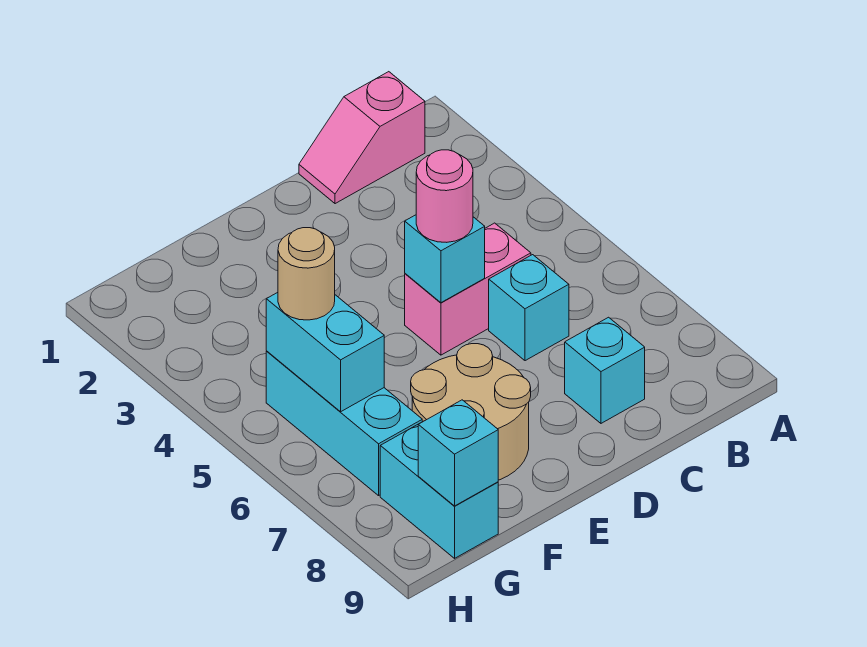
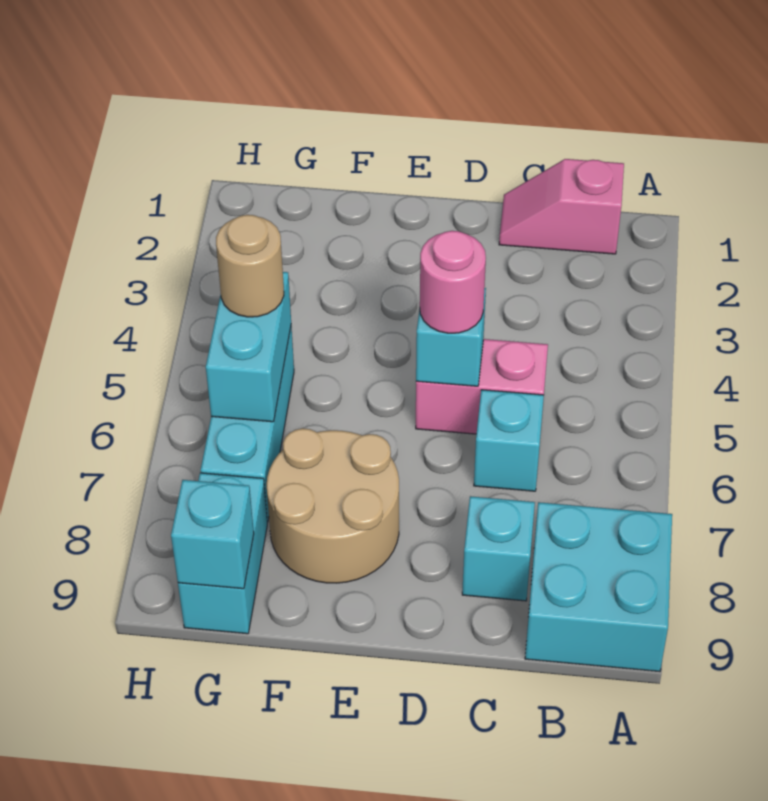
none -> cyan 2x2 brick [525,502,672,672]

